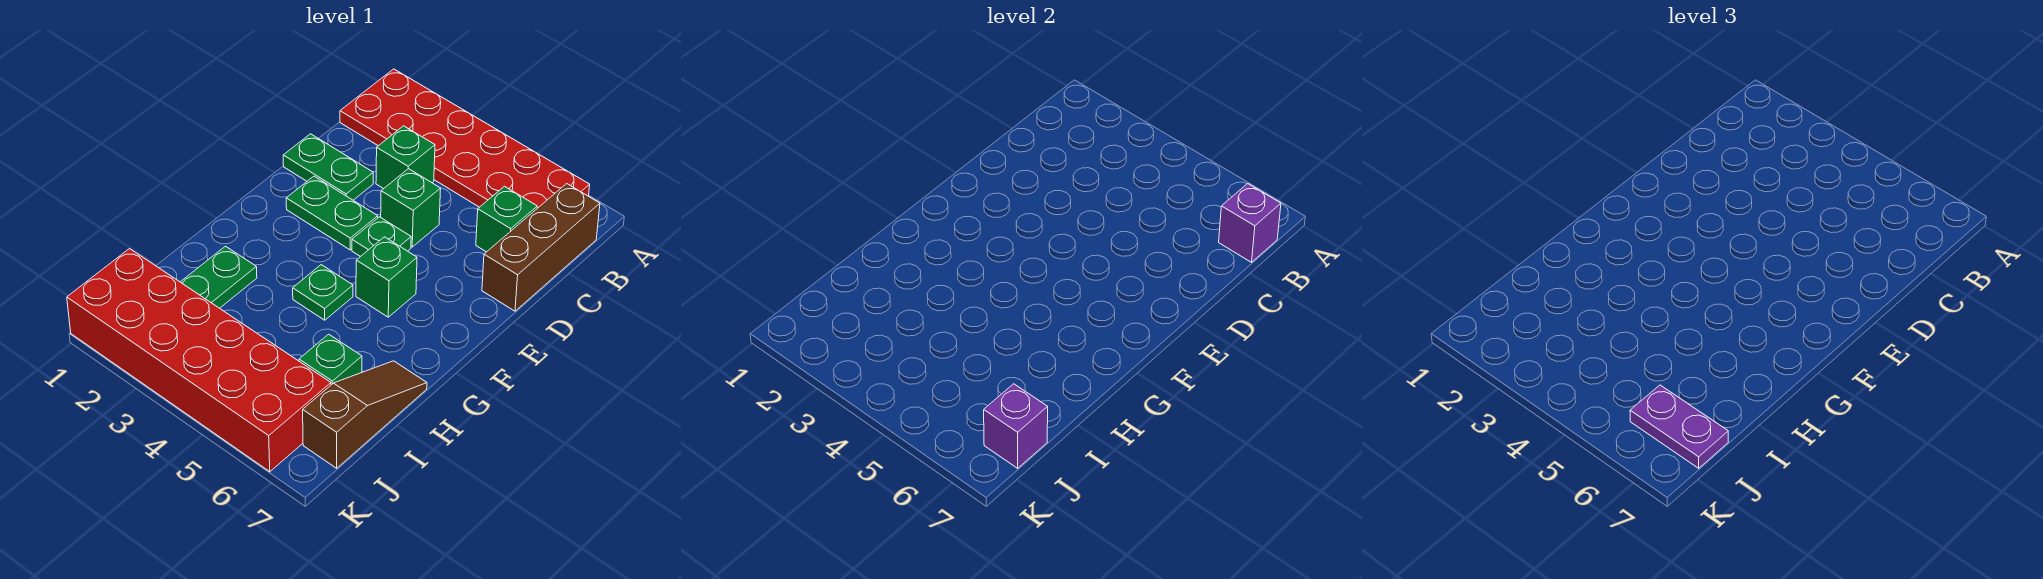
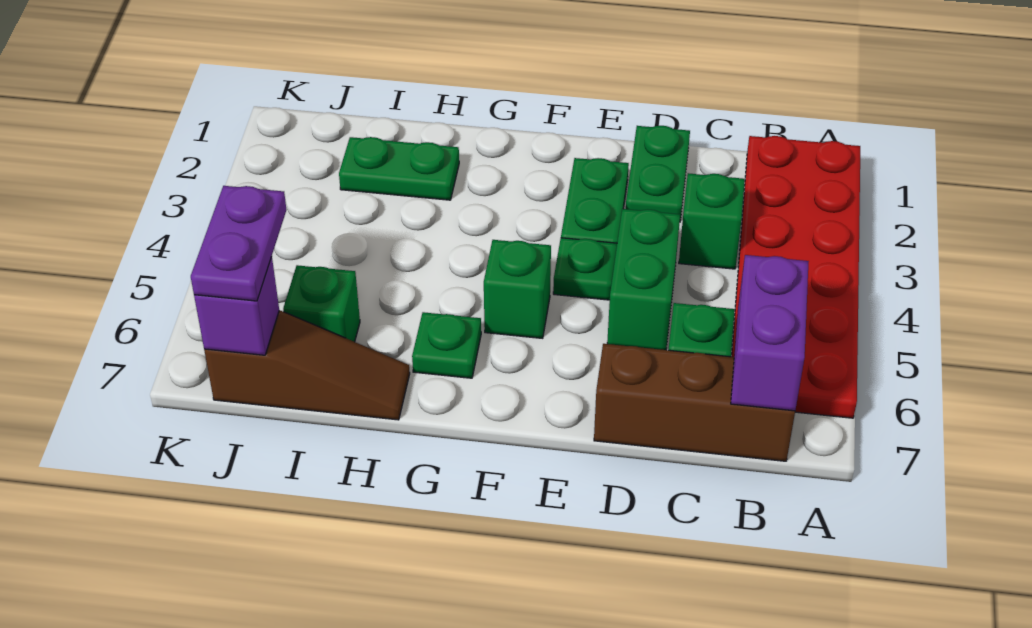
purple 1x1 brick [1219,184,1281,262] -> purple 1x2 brick [731,255,809,411]
green 1x1 brick [381,169,441,247] -> green 1x2 brick [607,209,680,350]
green 1x1 plate [293,265,353,320] -> green 1x1 plate moved to [412,312,481,378]
red 2x6 brick [67,249,331,472] -> none

